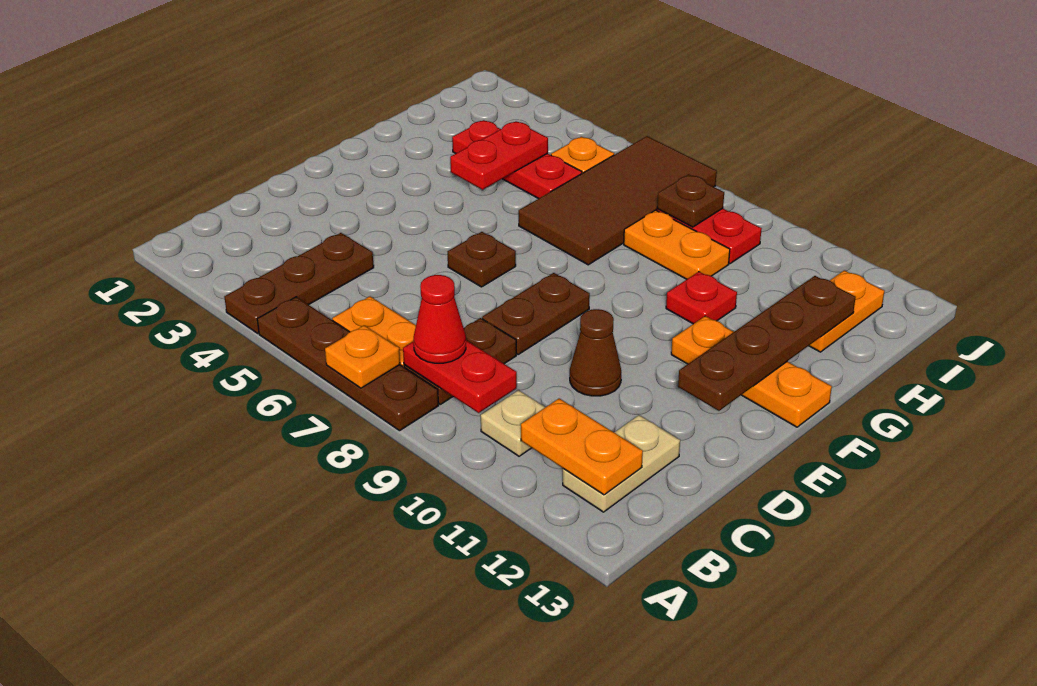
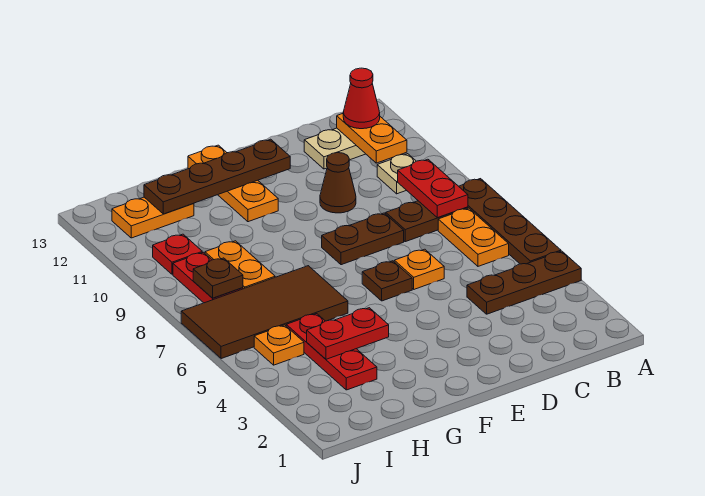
orange 1x1 plate [325,325,400,388] -> orange 1x1 plate moved to [394,249,444,289]
red 1x1 cone [413,275,466,363] -> red 1x1 cone moved to [343,68,380,129]
red 1x1 plate [666,272,737,324] -> red 1x1 plate moved to [153,234,202,274]

